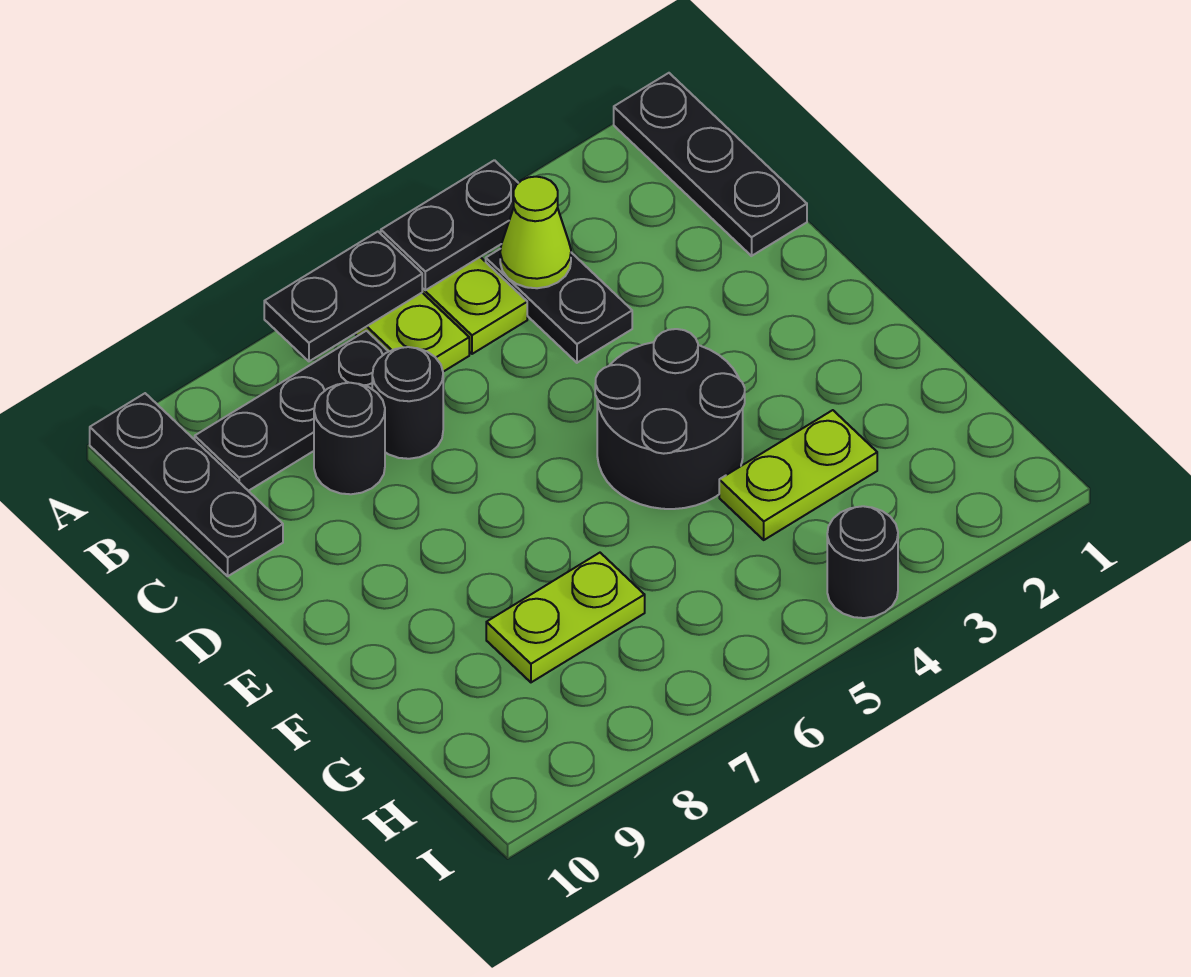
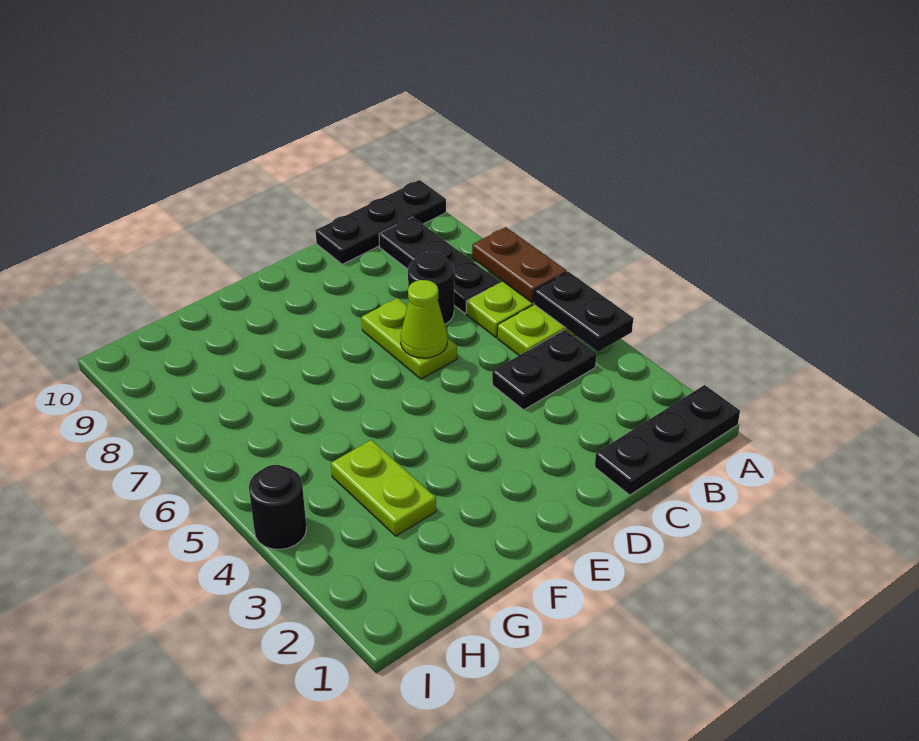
black 1x2 plate [264,232,422,361] -> brown 1x2 plate [472,227,567,303]
lime 1x1 cone [500,177,571,288] -> lime 1x1 cone moved to [401,280,447,358]
black 1x1 round brick [314,383,385,494] -> none
black 2x2 round brick [595,329,745,509] -> none
lime 1x2 plate [486,553,645,682] -> lime 1x2 plate moved to [362,298,457,379]

